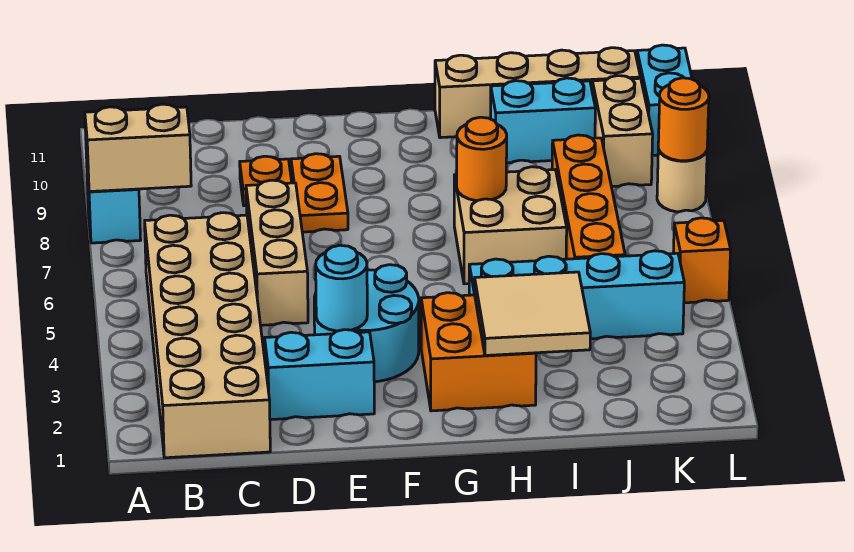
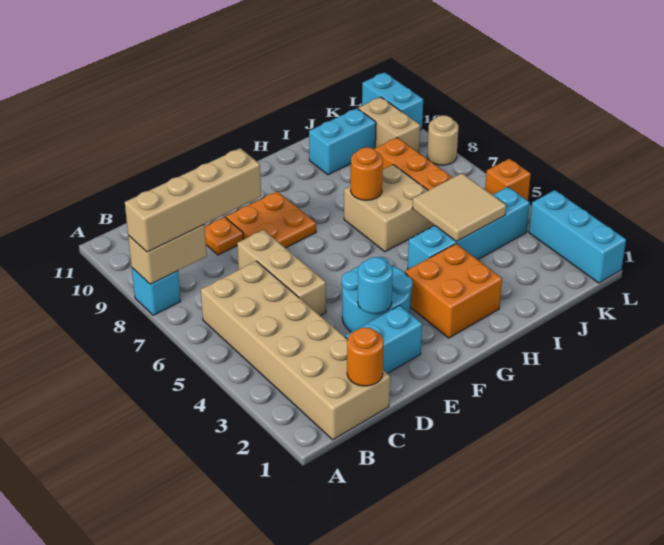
orange 1x2 plate [291,154,348,232] -> orange 2x2 plate [226,192,316,248]
tan 2x2 tile [474,272,590,355] -> tan 2x2 tile moved to [412,173,506,242]
tan 1x4 brick [435,48,640,138] -> tan 1x4 brick moved to [125,148,261,252]
none -> cyan 1x3 brick [529,190,626,283]
orange 1x1 round brick [658,78,709,161] -> orange 1x1 round brick moved to [347,327,384,386]

